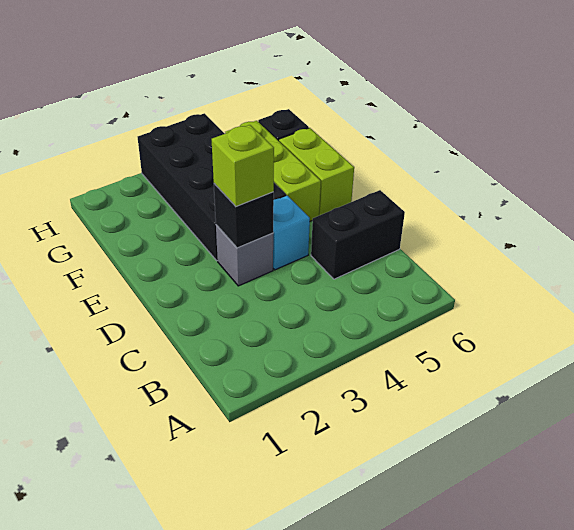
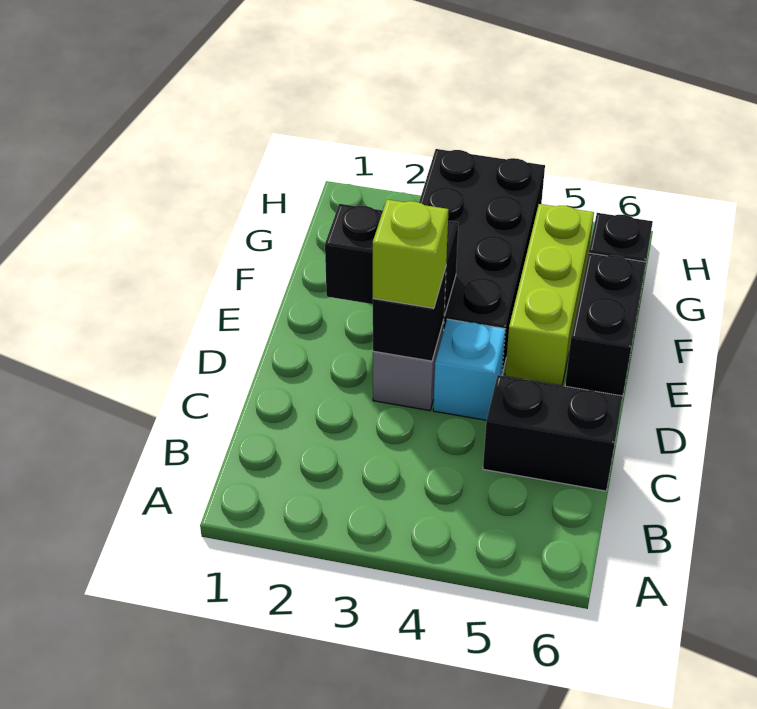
none -> black 1x2 brick [325,204,458,316]
lime 1x2 brick [279,128,354,215] -> black 1x2 brick [565,253,646,396]

